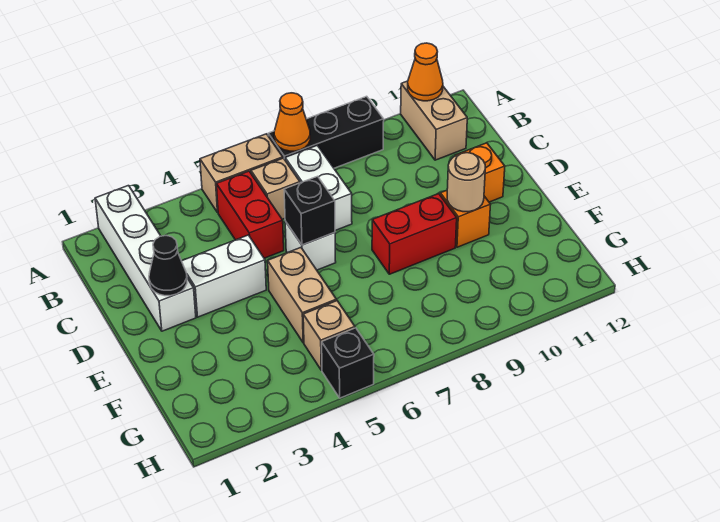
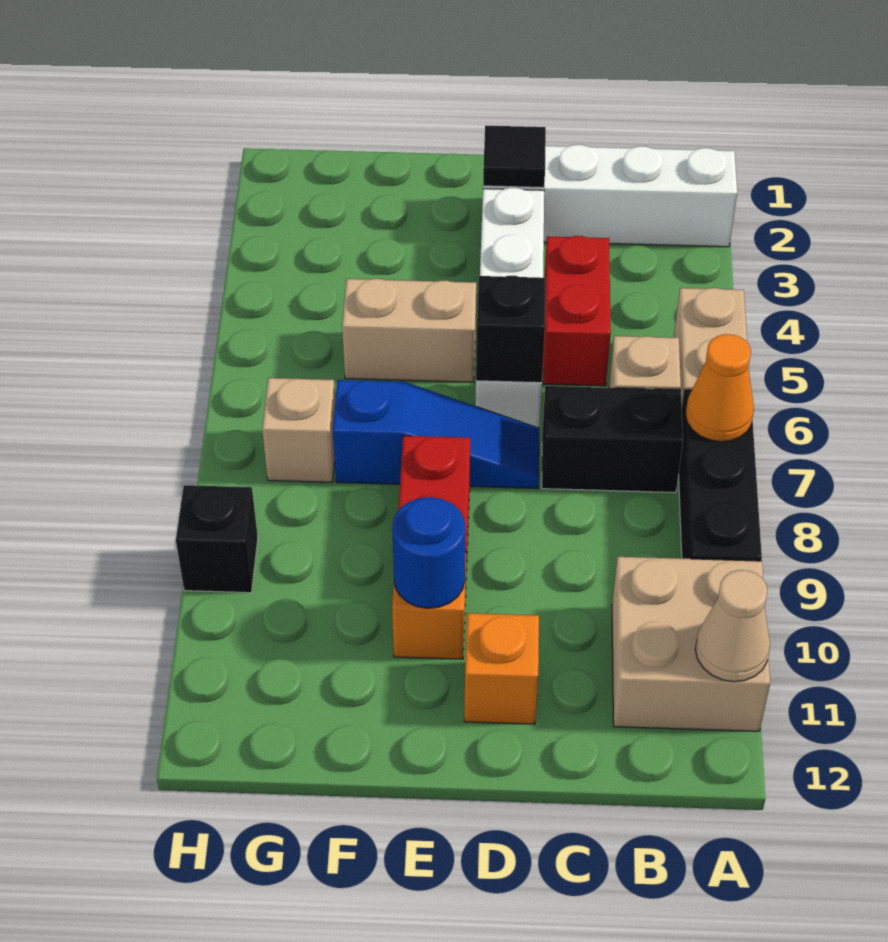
tan 1x2 brick [401,81,467,160] -> tan 2x2 brick [612,557,770,731]
orange 1x1 cone [408,43,443,101] -> tan 1x1 cone [695,570,770,682]
red 1x2 brick [216,171,284,258] -> red 1x2 brick turned to [543,236,611,386]
white 1x2 brick [285,145,352,231] -> black 1x2 brick [542,386,683,493]
black 1x1 cone [149,236,187,296] -> black 1x1 tile [483,126,546,188]
none -> blue 1x3 slope [333,380,540,488]
tan 1x1 round brick [447,153,485,212] -> blue 1x1 round brick [392,497,466,608]
tan 1x1 brick [303,301,355,370] -> tan 1x1 brick moved to [262,378,335,482]
black 1x1 brick [322,328,374,398] -> black 1x1 brick moved to [176,485,258,593]

